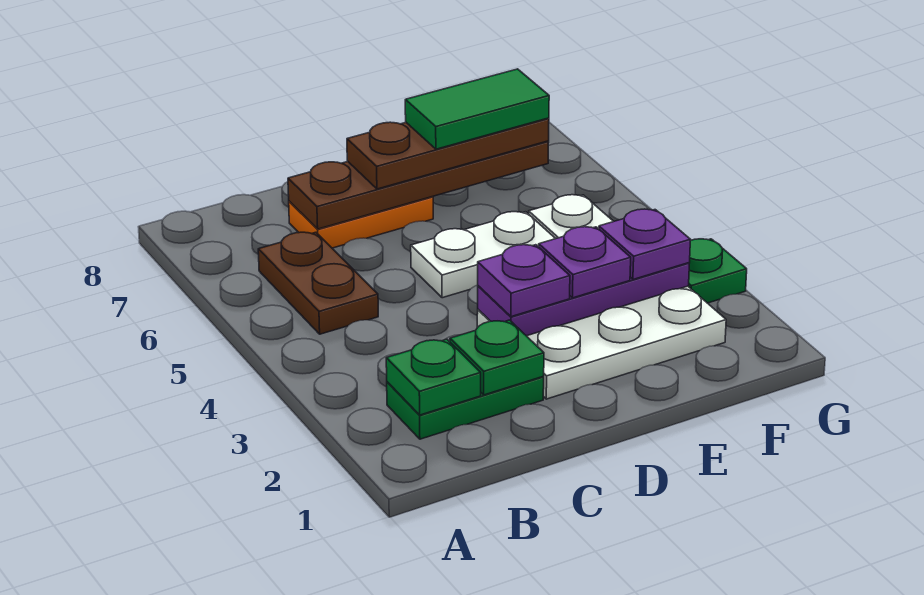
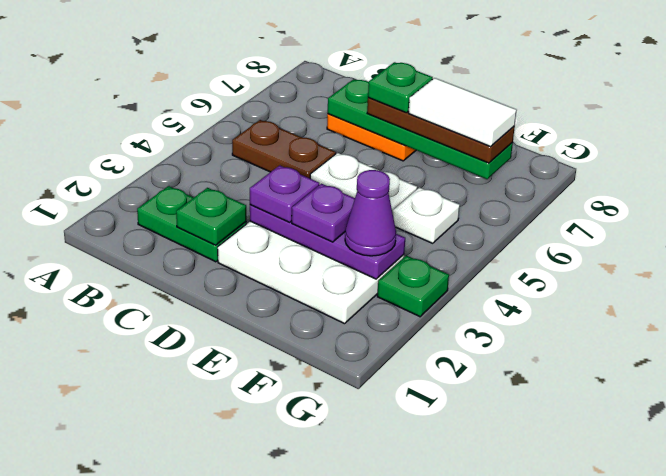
green 1x1 plate [386,339,481,415] -> green 1x1 plate moved to [368,62,433,113]
brown 1x2 plate [258,232,378,334] -> brown 1x2 plate turned to [232,120,336,178]
brown 1x4 plate [288,141,549,229] -> green 1x4 plate [328,79,513,179]
green 1x2 tile [405,69,549,149] -> white 1x2 tile [408,78,517,147]
purple 1x1 plate [599,209,691,279] -> purple 1x1 cone [345,170,396,256]

